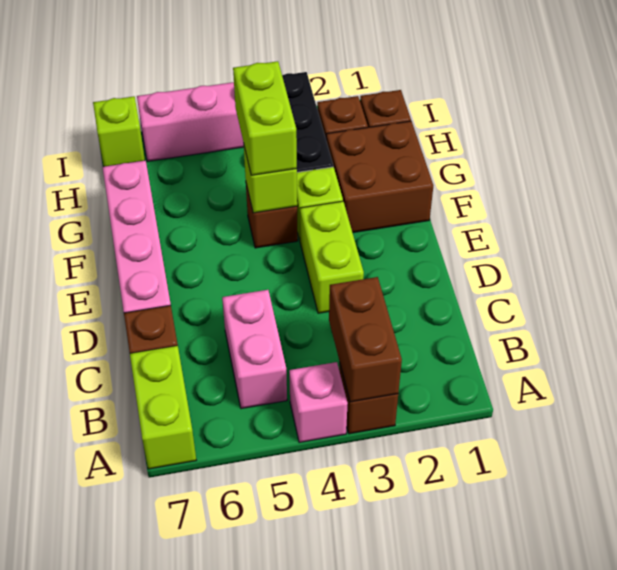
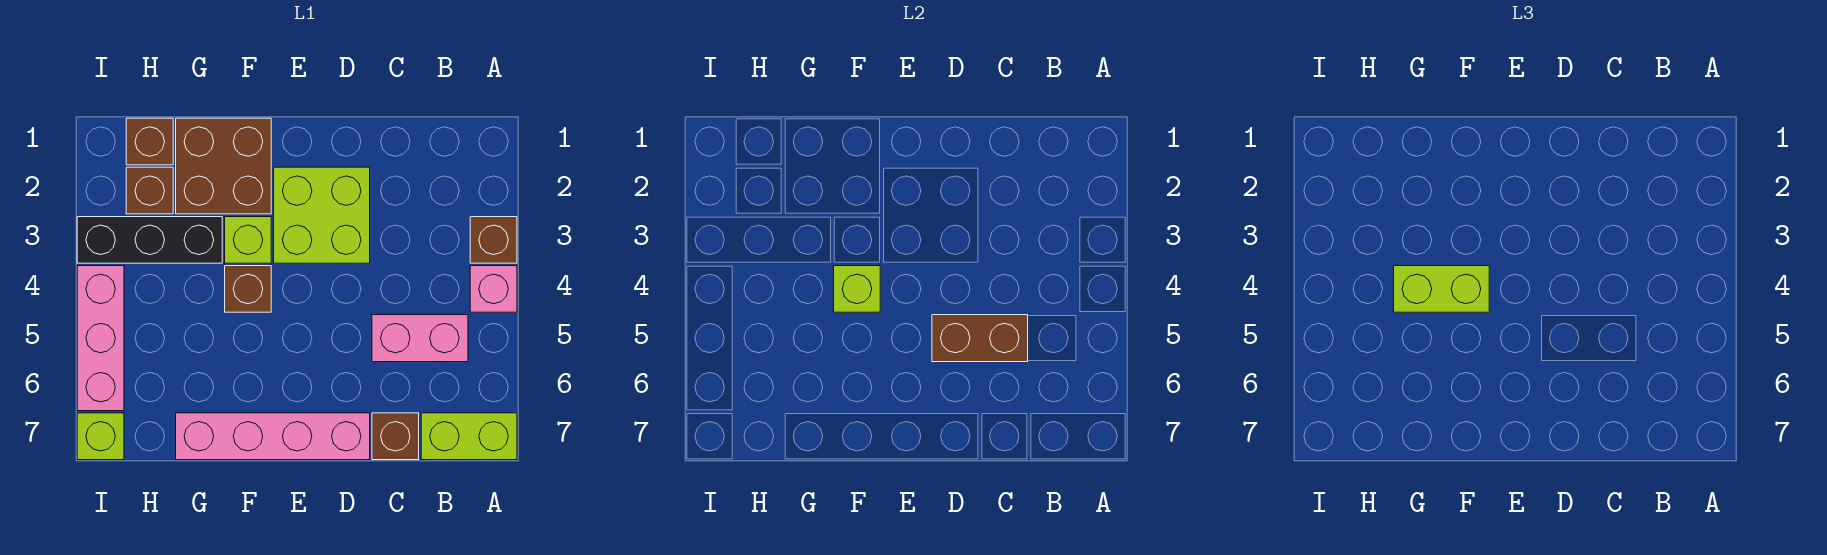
brown 1x2 brick [329,277,402,402] -> brown 1x2 brick moved to [932,315,1028,362]
lime 1x2 brick [300,201,364,313] -> lime 2x2 brick [274,167,370,263]

